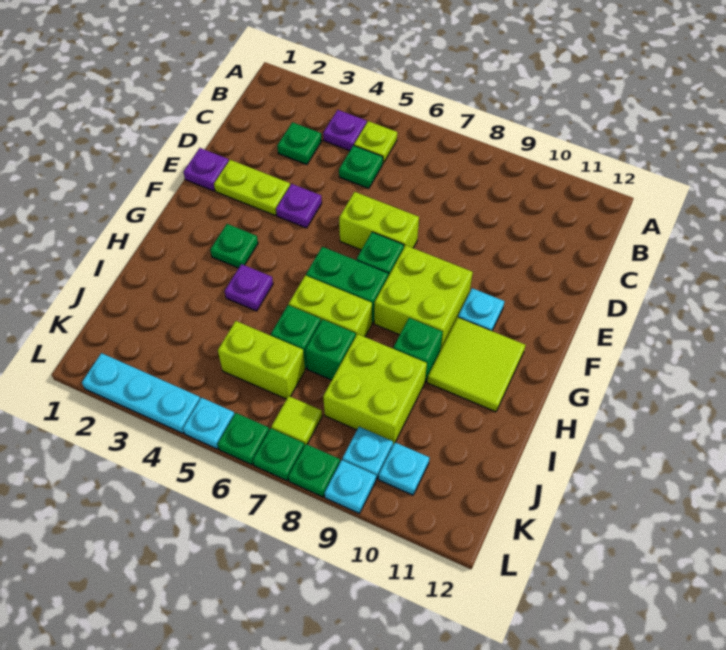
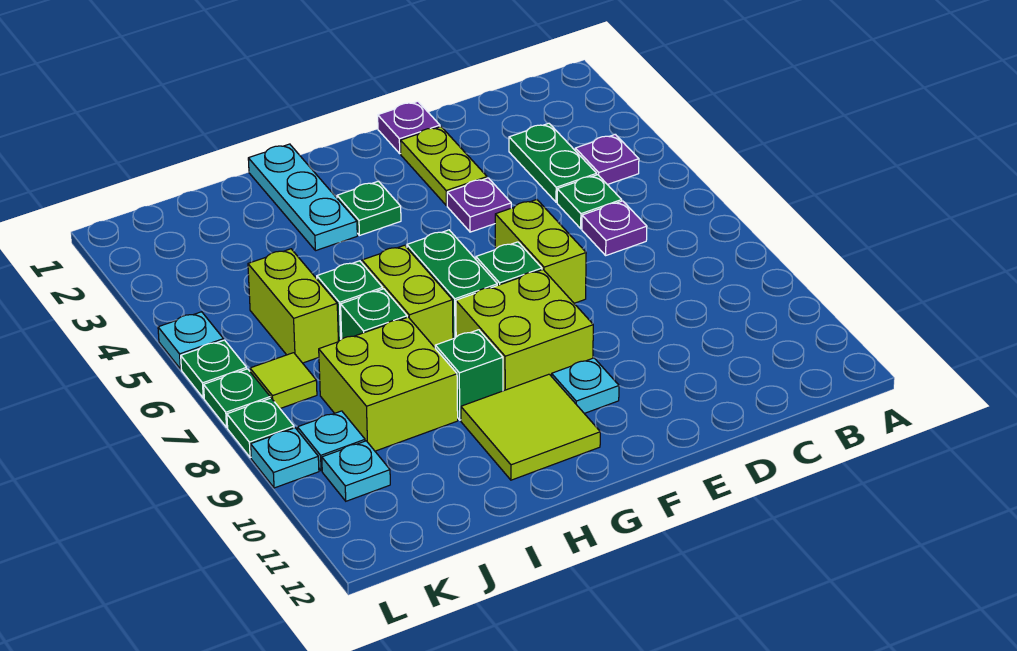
lime 1x1 plate [354,121,397,163] -> none
green 1x1 plate [277,122,322,165] -> green 1x2 plate [509,123,597,202]
purple 1x1 plate [225,264,273,311] -> purple 1x1 plate moved to [582,201,647,255]
cyan 1x3 plate [82,353,200,433] -> cyan 1x3 plate moved to [248,144,357,251]

